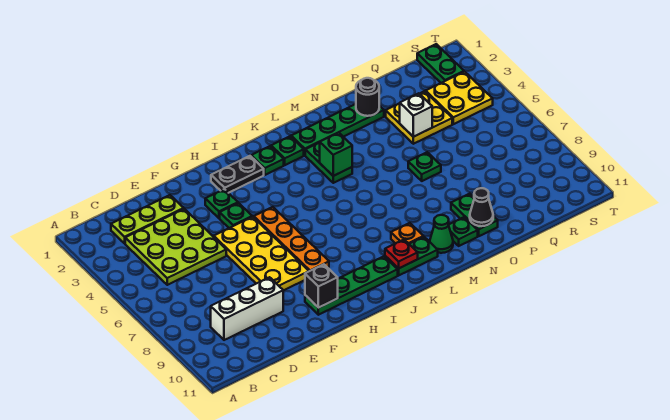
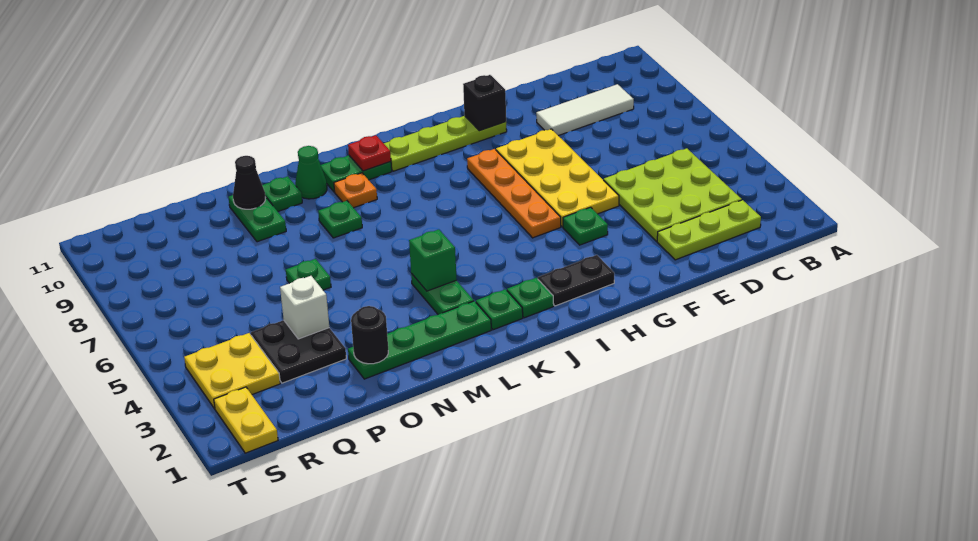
white 1x3 brick [211,277,283,340] -> white 1x3 tile [536,84,634,136]
green 1x1 plate [205,189,238,218] -> green 1x1 plate moved to [318,201,362,238]
green 1x4 plate [305,256,398,315] -> lime 1x4 plate [384,116,507,171]
yellow 2x2 plate [386,91,452,144] -> black 2x2 plate [251,320,346,383]
green 1x2 plate [417,44,464,83] -> yellow 1x2 plate [214,387,278,453]

